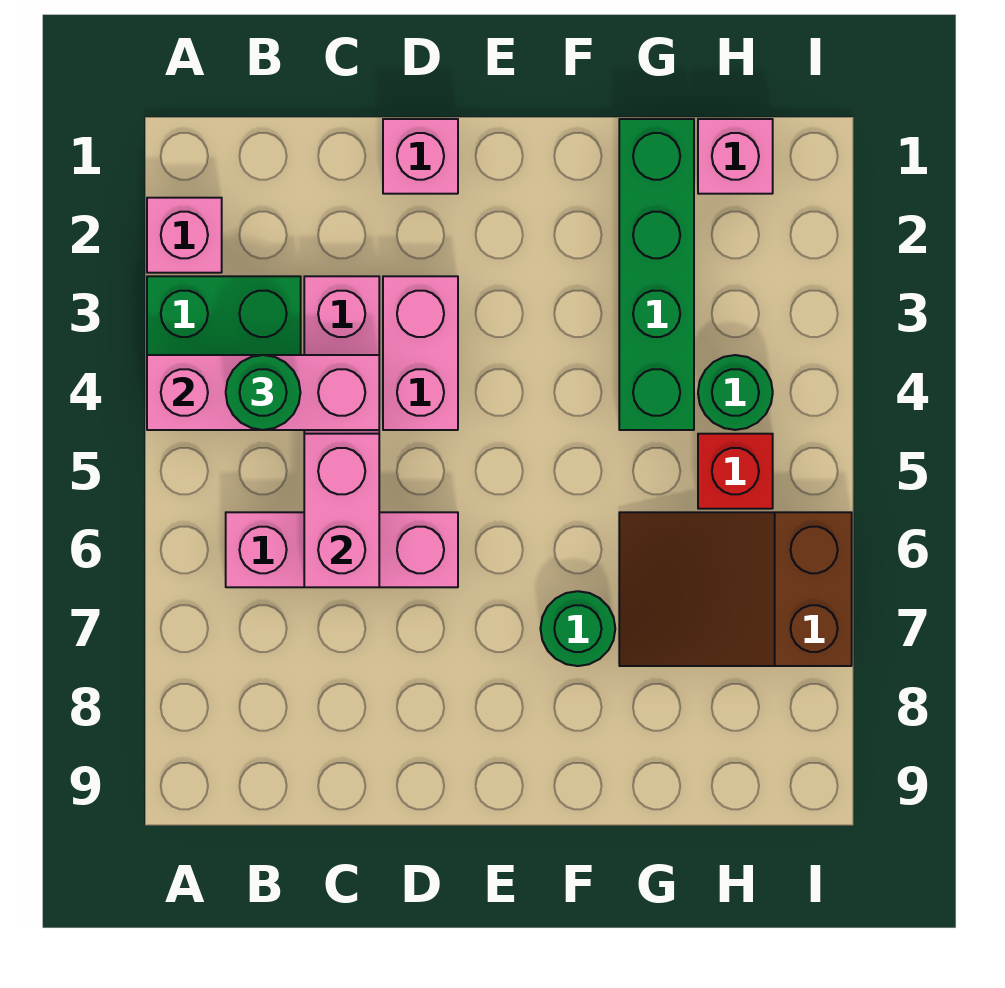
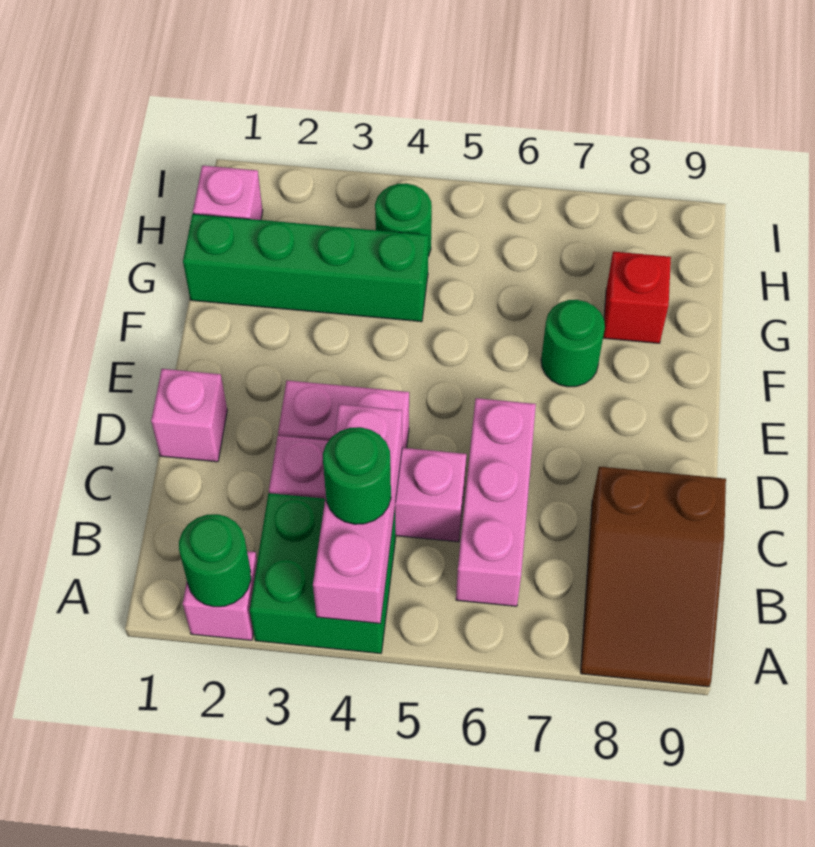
none -> green 1x1 round brick [179,514,251,607]
pink 1x2 brick [304,434,379,587] -> none
brown 2x3 slope [619,512,852,666] -> brown 2x3 slope moved to [581,467,726,687]
red 1x1 brick [698,434,773,509] -> red 1x1 brick moved to [603,252,671,343]

